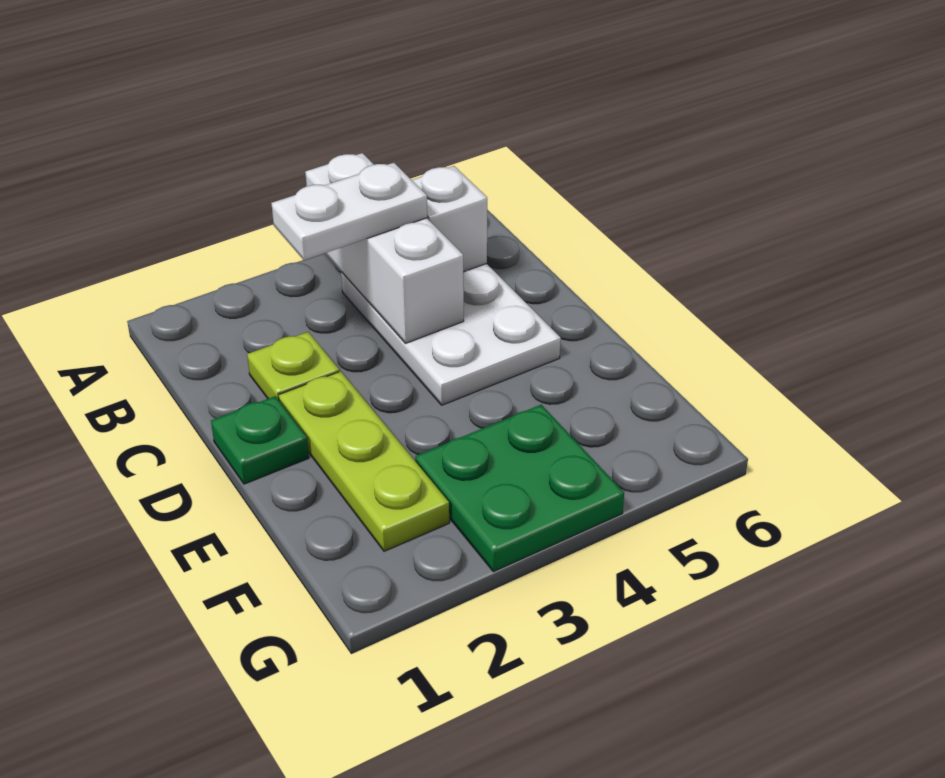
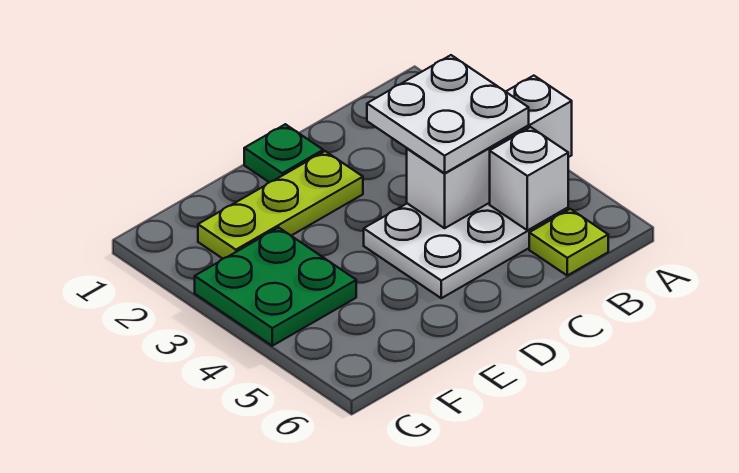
white 1x2 plate [271,163,427,260] -> white 2x2 plate [367,55,529,173]
lime 1x1 plate [247,332,339,400] -> lime 1x1 plate moved to [529,209,608,275]

